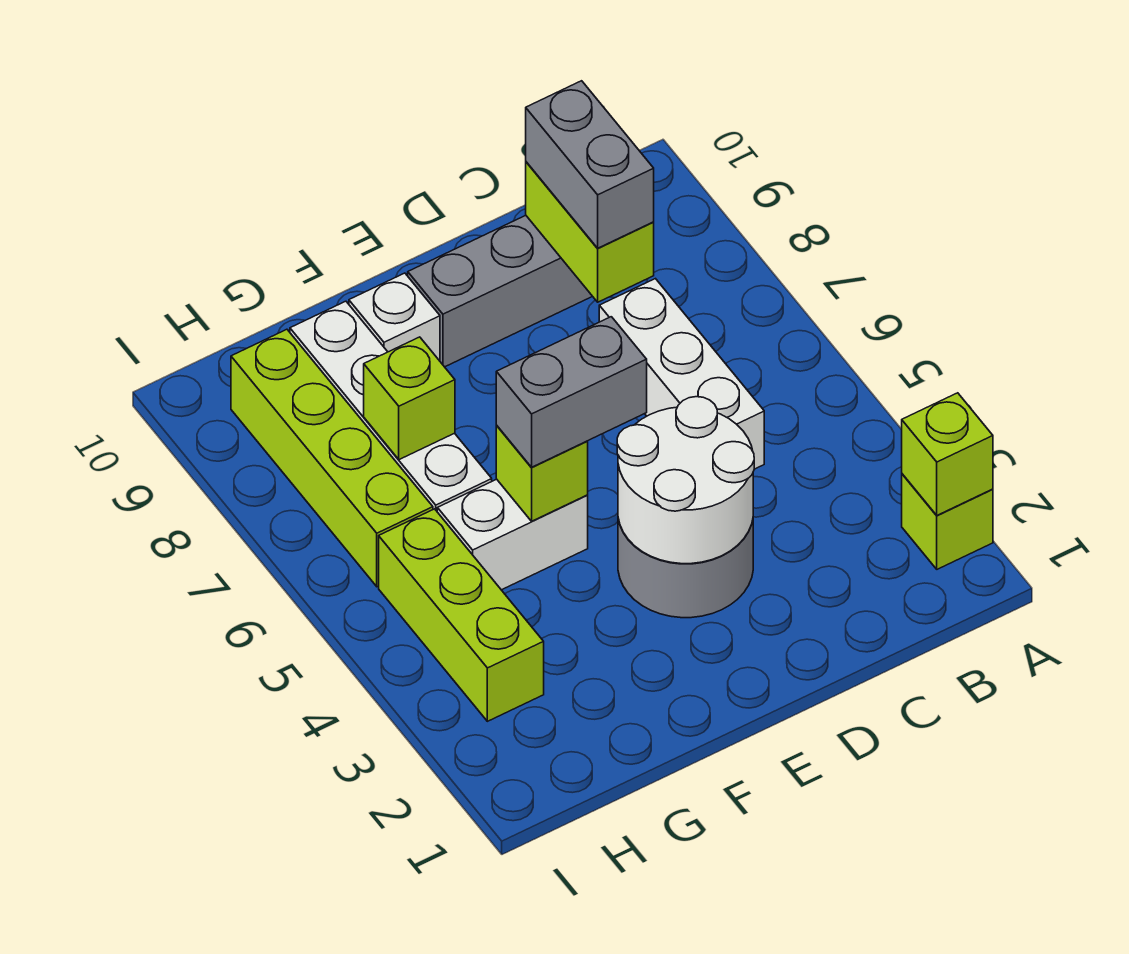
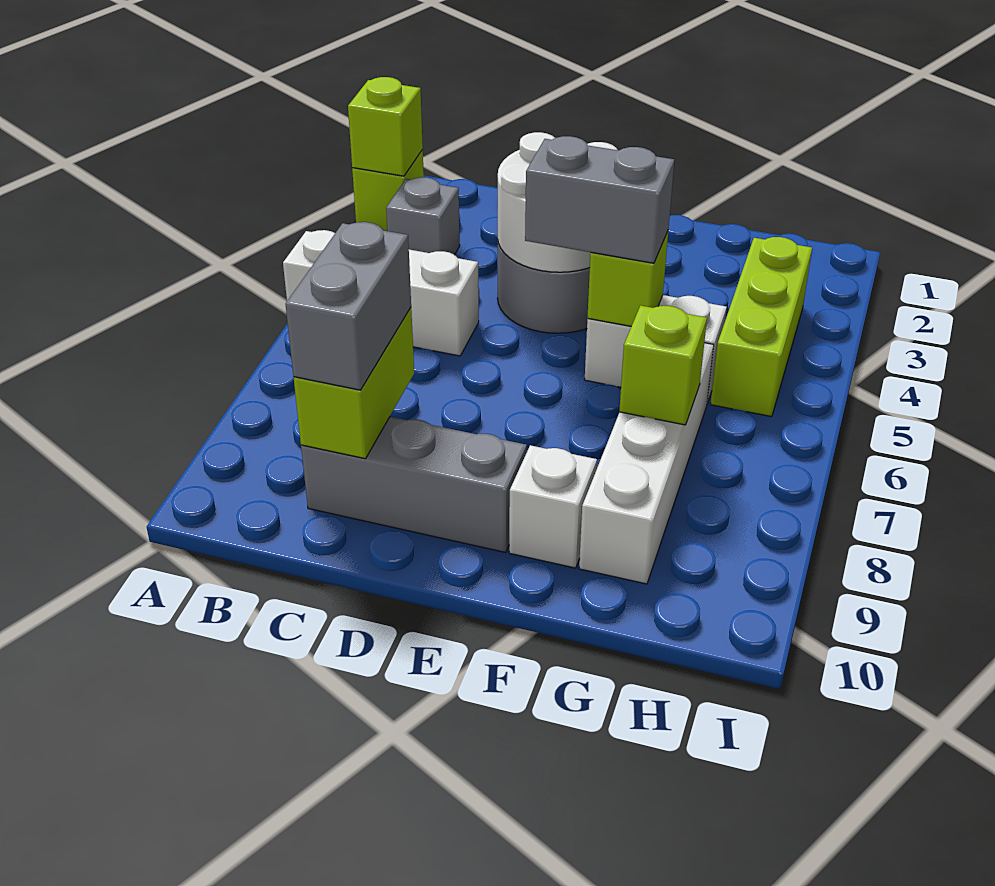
none -> grey 1x1 brick [386,177,460,255]
white 1x3 brick [599,279,764,469] -> white 1x3 brick turned to [283,230,479,356]
lime 1x4 brick [231,329,433,587] -> none

